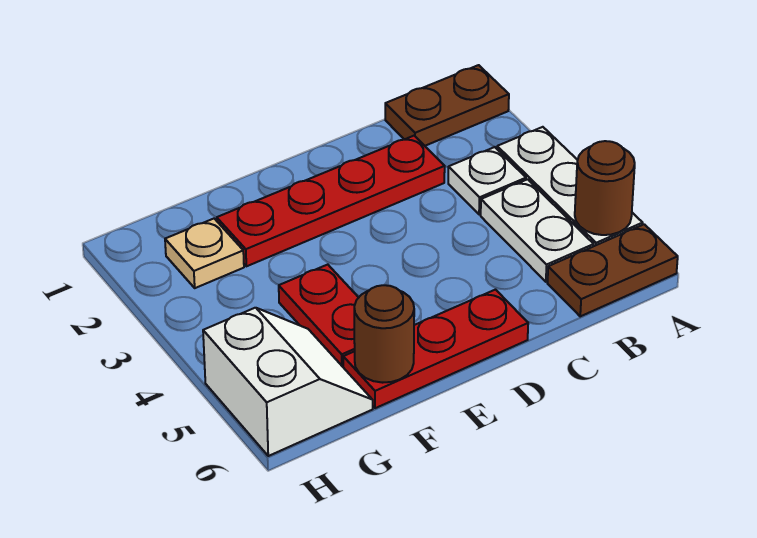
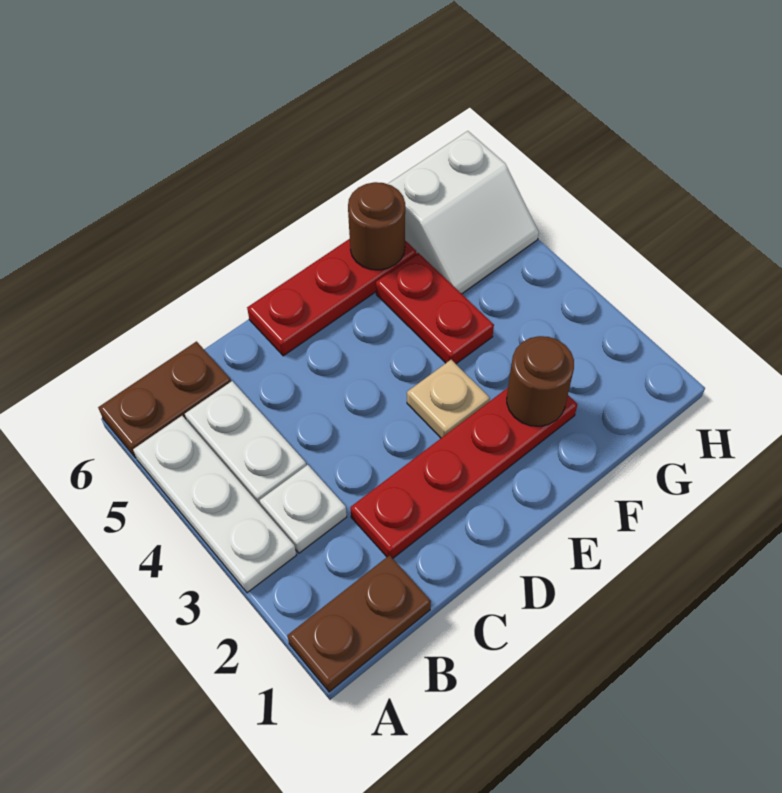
brown 1x1 round brick [575,141,635,235] -> brown 1x1 round brick moved to [507,336,574,426]
tan 1x1 plate [165,219,244,288] -> tan 1x1 plate moved to [407,360,490,438]
white 2x2 slope [203,308,373,456] -> white 2x2 slope turned to [388,131,539,294]

